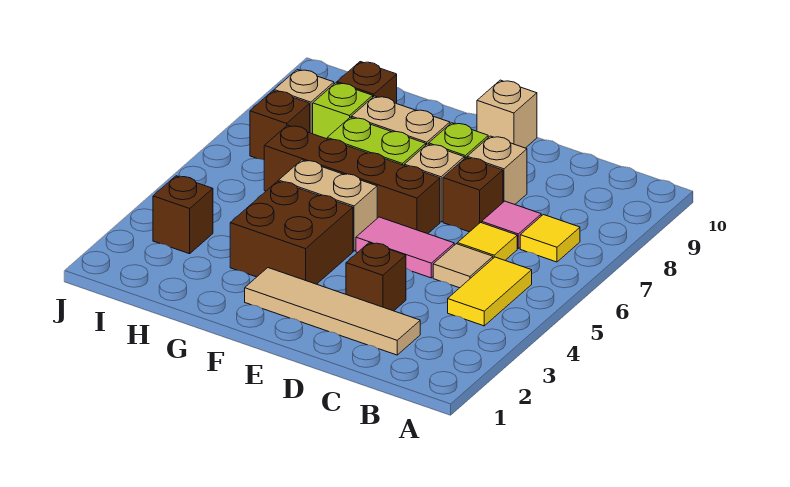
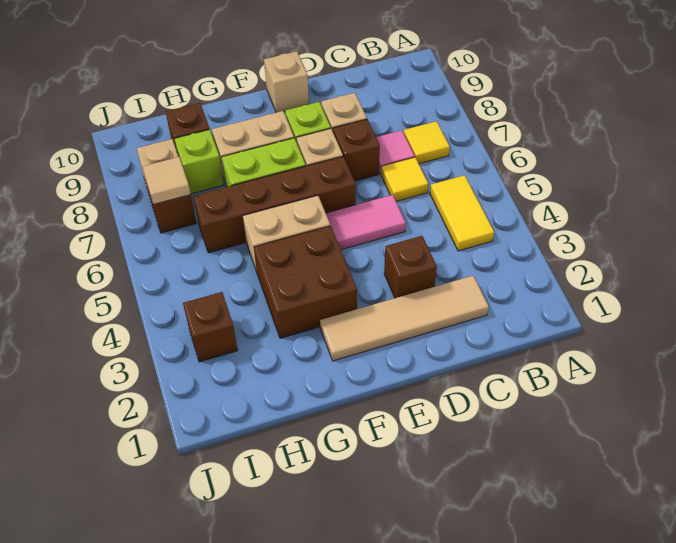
tan 1x1 tile [433,244,493,288] -> tan 1x1 tile moved to [143,157,191,204]

